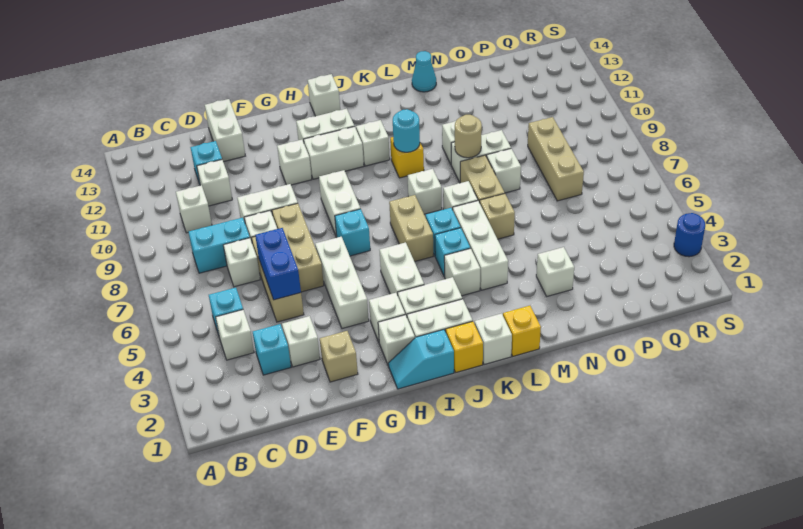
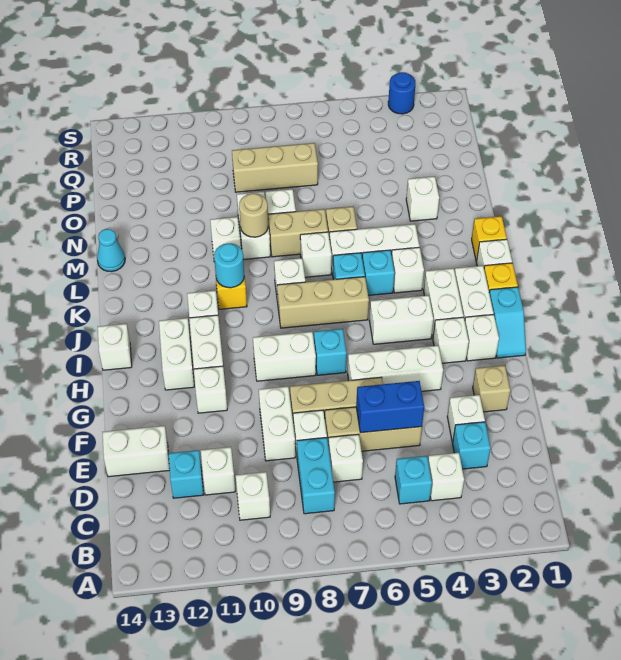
tan 1x2 brick [389,195,433,262] -> tan 1x3 brick [277,277,369,328]

